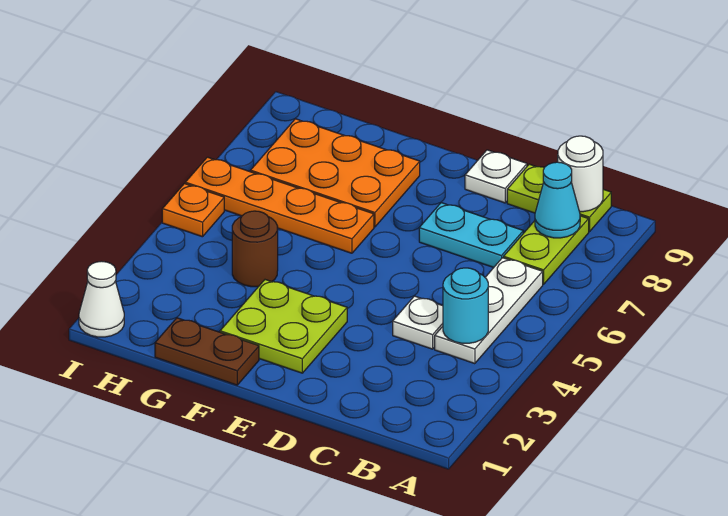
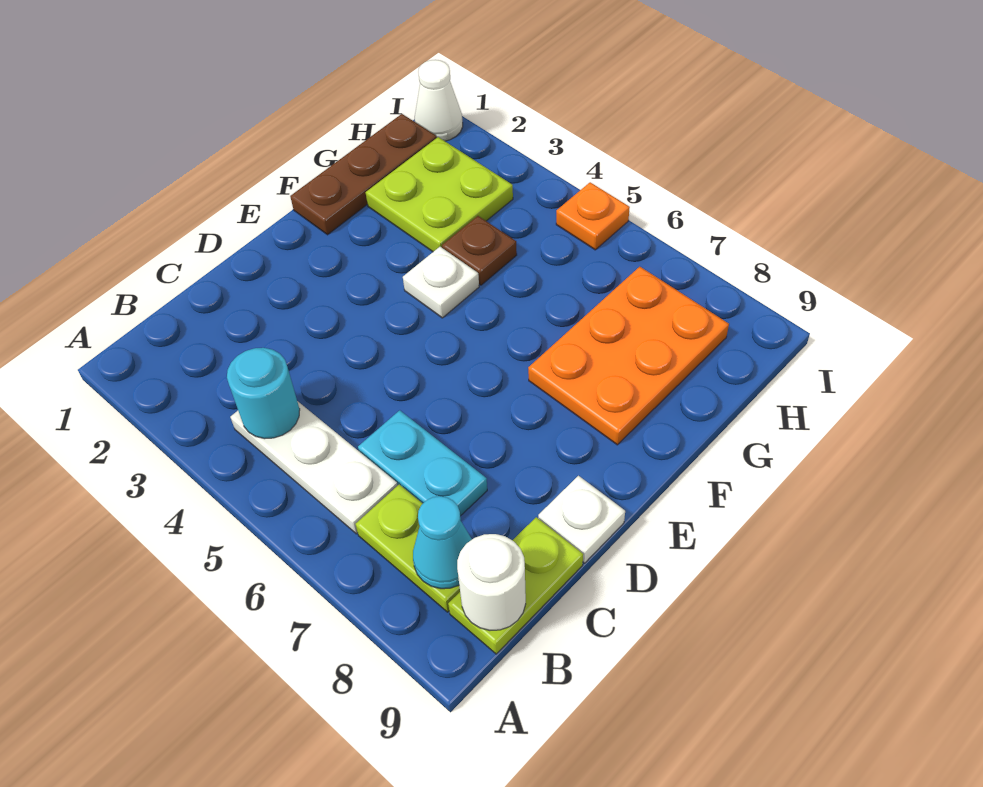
white 1x1 plate [393,296,443,349] -> white 1x1 plate moved to [403,247,479,318]
cyan 1x2 plate [419,203,523,267] -> cyan 1x2 plate turned to [358,410,487,516]
lime 2x2 plate [220,280,347,373] -> lime 2x2 plate moved to [366,137,513,252]
brown 1x2 plate [155,318,259,385] -> brown 1x3 plate [290,114,437,235]
orange 1x4 plate [185,157,374,253] -> none
brown 1x1 round brick [232,211,278,287] -> brown 1x1 plate [442,216,517,285]

